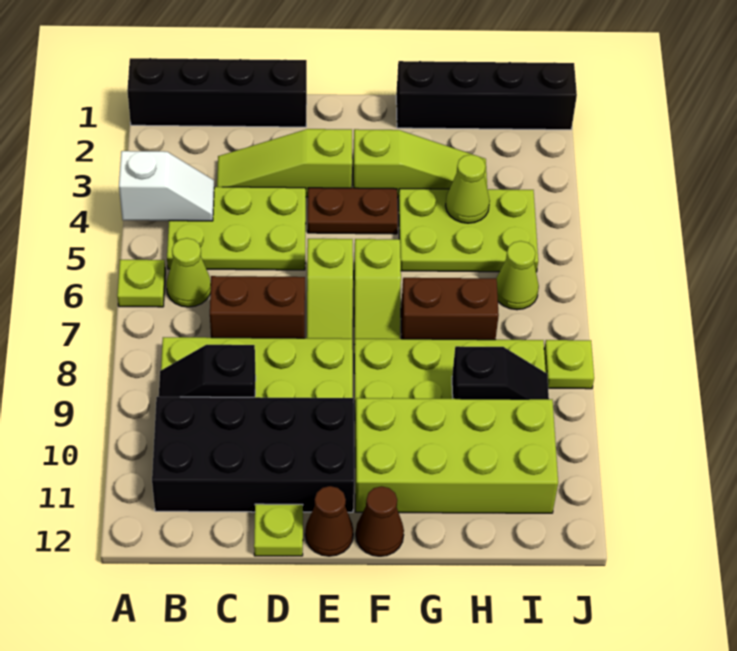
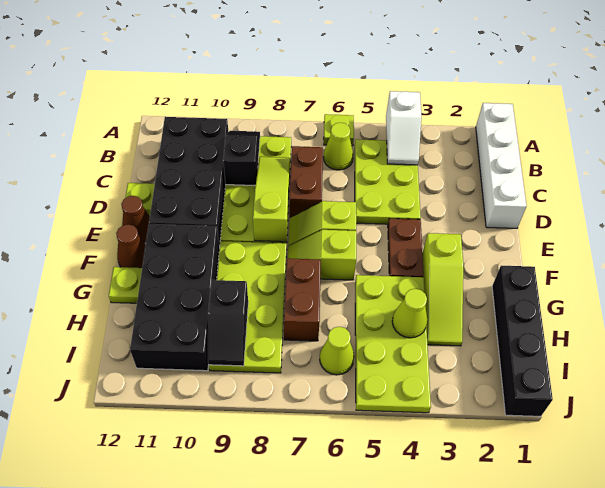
black 1x4 brick [127,58,307,127] -> white 1x4 brick [476,103,527,228]
lime 1x3 slope [217,129,352,197] -> lime 1x3 slope moved to [253,157,290,242]
lime 2x4 brick [355,398,558,513] -> black 2x4 brick [130,224,220,371]
lime 2x3 plate [399,189,538,272] -> lime 2x4 plate [355,275,431,413]
lime 1x1 plate [544,340,594,389] -> lime 1x1 plate moved to [109,267,142,303]

